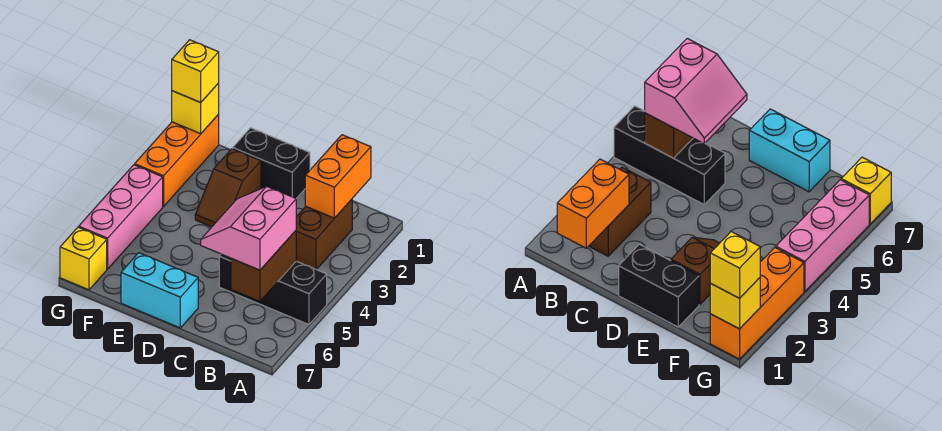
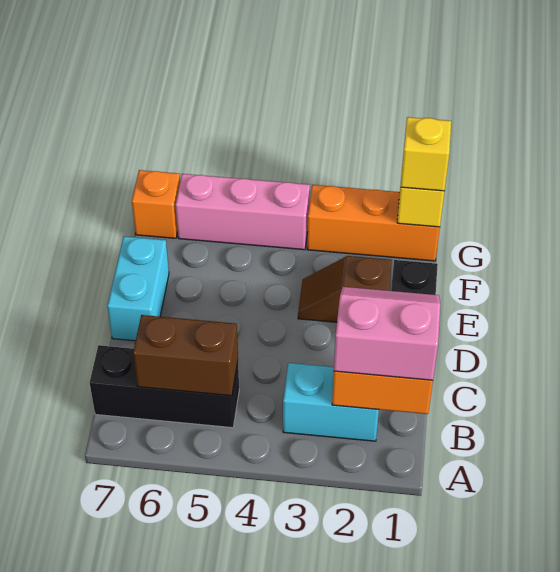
black 1x3 brick [219,254,327,325] -> black 1x3 brick turned to [90,345,239,428]
brown 1x2 brick [296,199,352,270] -> cyan 1x2 brick [283,363,379,441]
pink 2x2 slope [201,186,296,270] -> pink 2x2 slope moved to [334,287,440,380]
yellow 1x1 brick [60,227,107,290] -> orange 1x1 brick [132,170,180,238]

